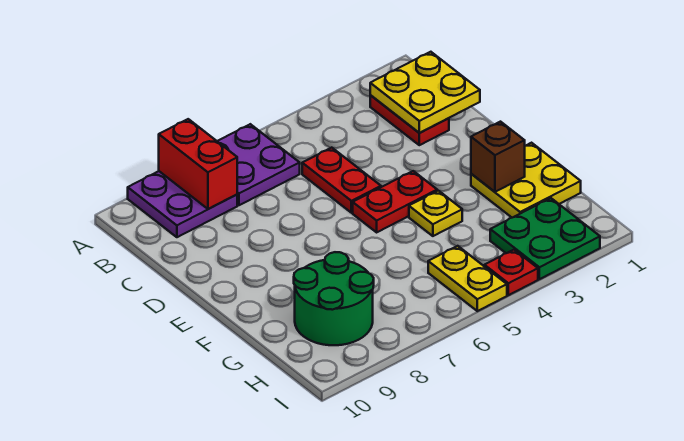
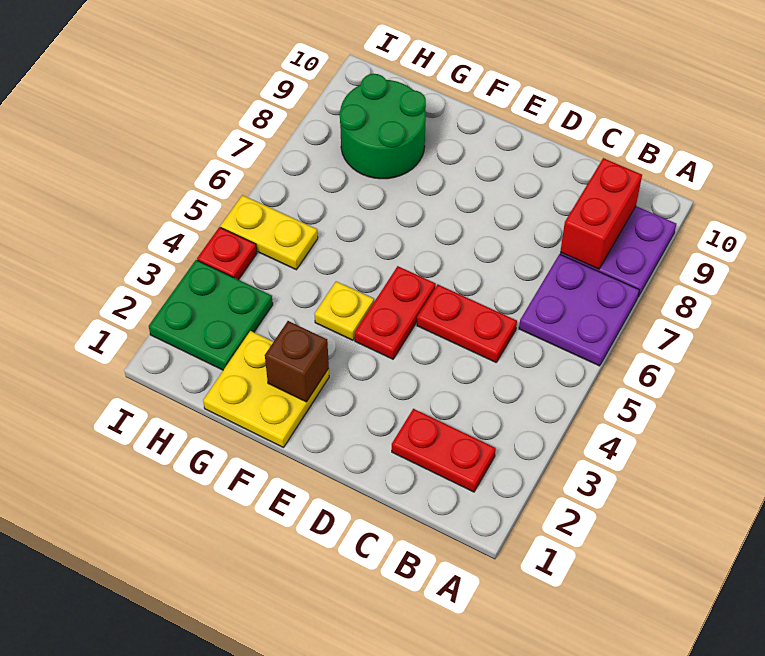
red 1x2 brick [159,119,237,209] -> red 1x2 brick turned to [560,158,642,269]
yellow 2x2 plate [370,52,480,133] -> none

